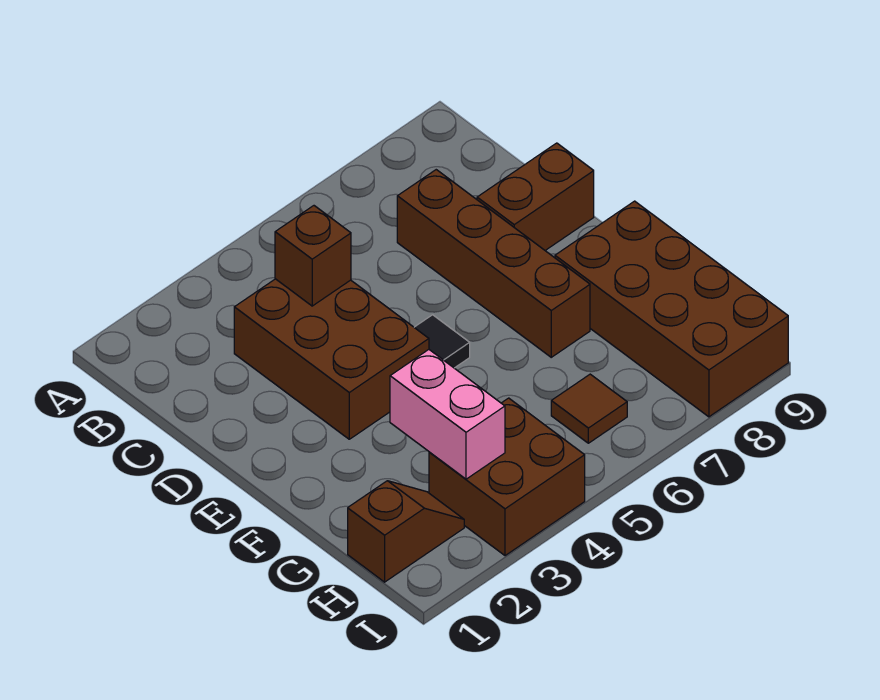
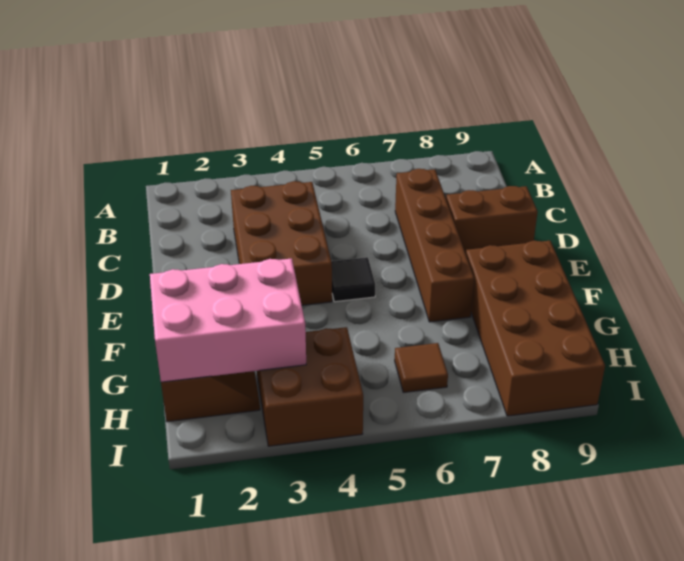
brown 1x1 brick [275,206,351,306] -> none
pink 1x2 brick [390,350,505,479] -> pink 2x3 brick [150,258,306,382]

